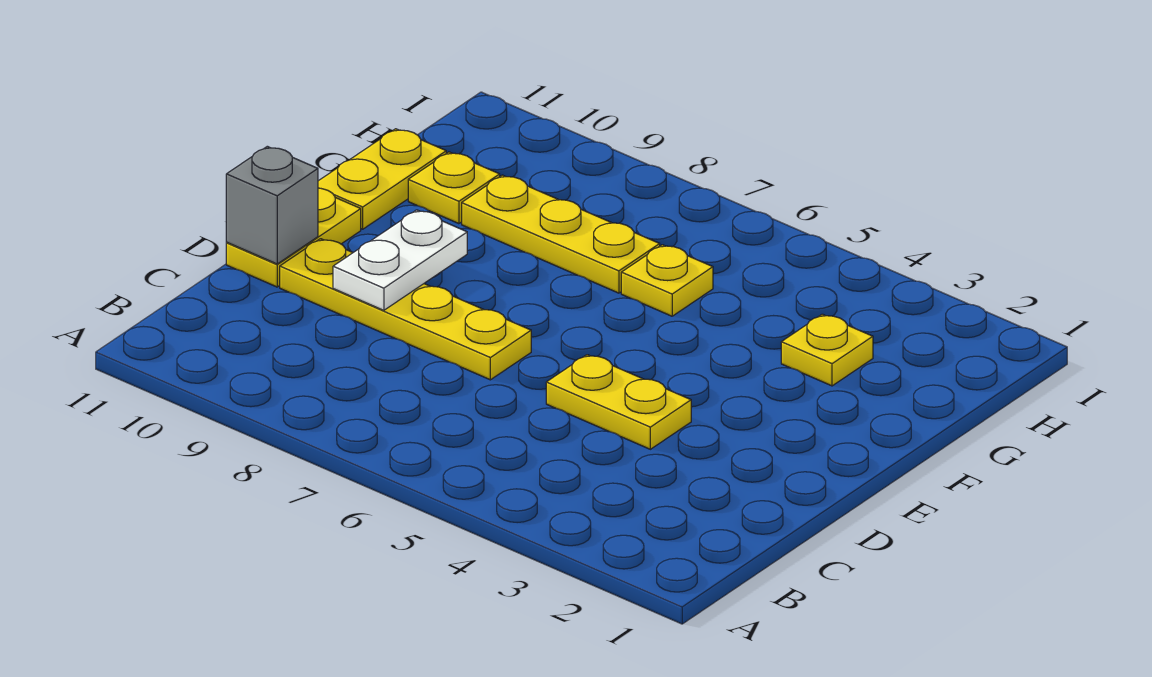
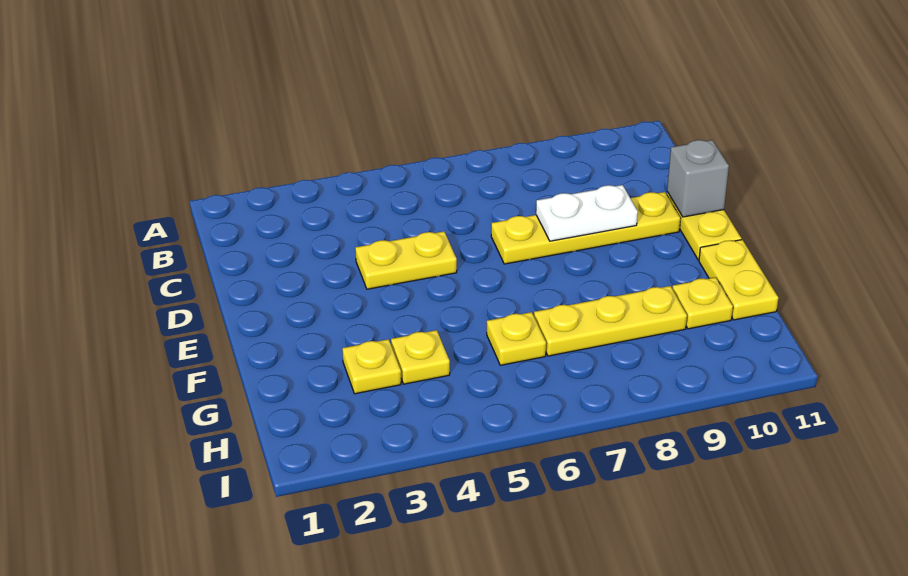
white 1x2 plate [333,210,467,310] -> white 1x2 plate turned to [536,185,638,241]
none -> yellow 1x1 plate [391,330,450,384]

